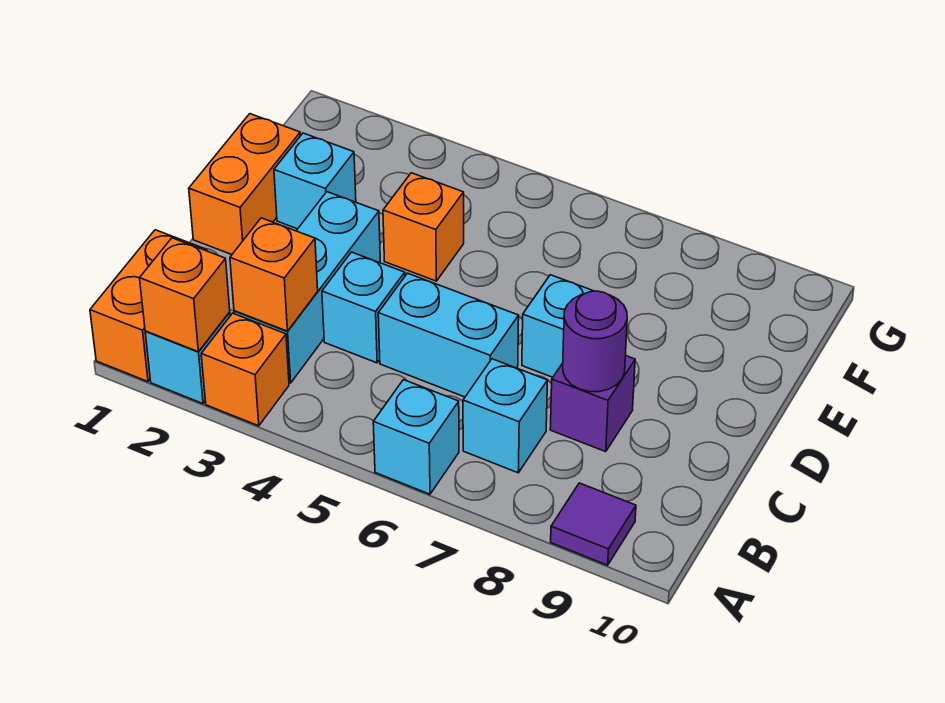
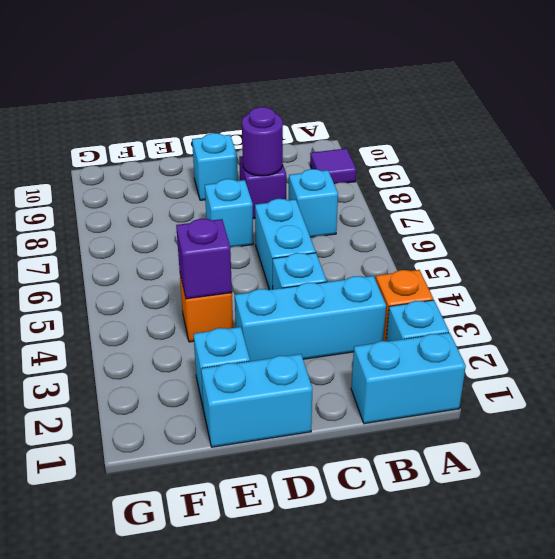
orange 1x2 brick [90,230,207,382] -> cyan 1x2 brick [351,333,466,424]
orange 1x1 brick [140,238,230,352] -> none
cyan 1x1 brick [373,380,459,494] -> cyan 1x1 brick moved to [192,133,238,200]
orange 1x1 brick [230,218,318,331] -> none
orange 1x2 brick [189,114,300,255] -> cyan 1x2 brick [201,354,312,447]
none -> purple 1x1 brick [176,219,232,299]

